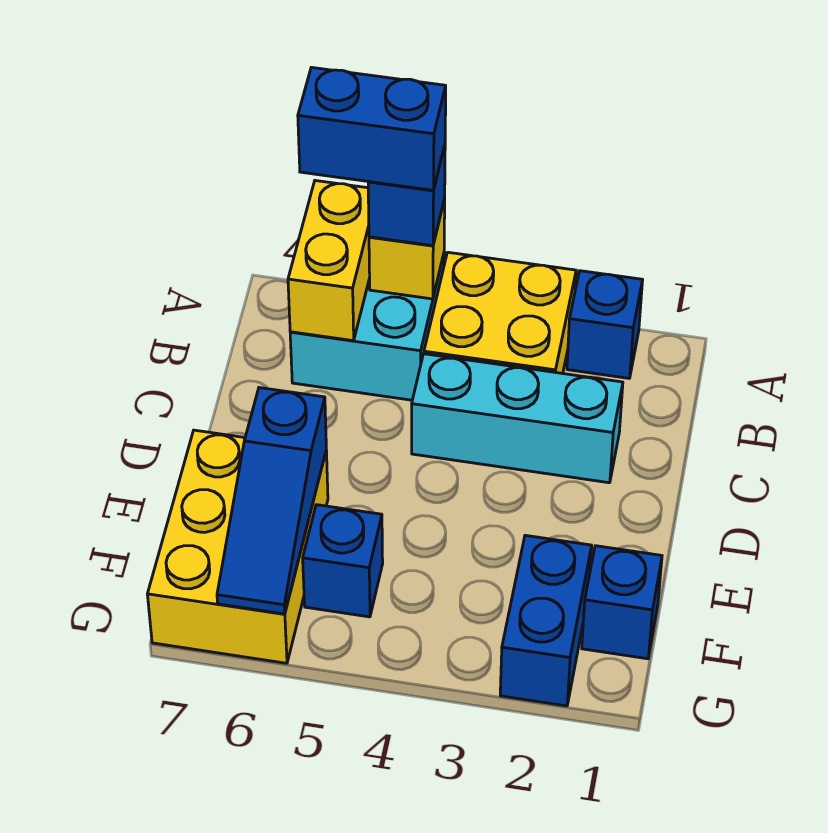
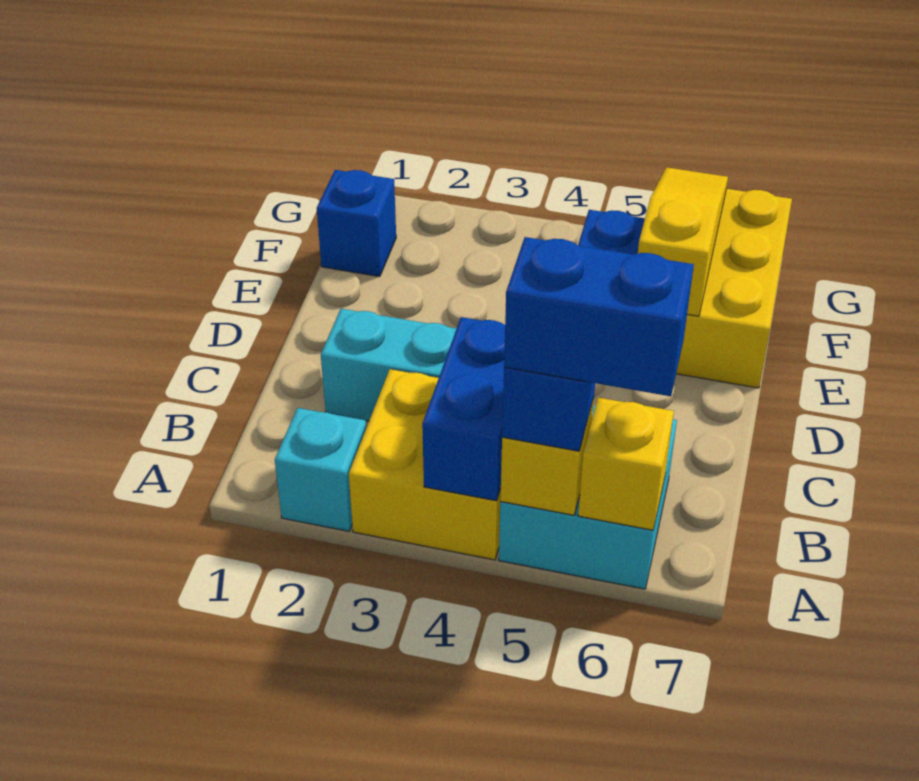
blue 1x1 brick [567,271,643,378] -> cyan 1x1 brick [275,408,366,531]
yellow 1x2 brick [288,181,370,341] -> yellow 1x1 brick [578,397,674,530]
blue 1x3 slope [217,388,326,614] -> yellow 1x3 slope [638,167,728,316]
blue 1x2 brick [500,535,592,706] -> blue 1x2 brick moved to [422,317,505,501]

